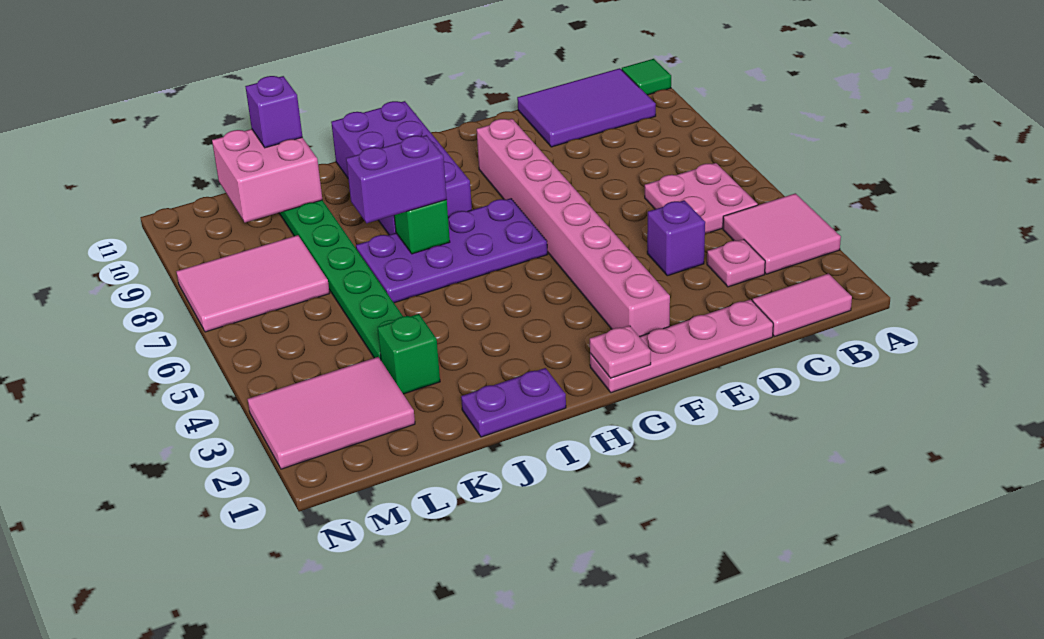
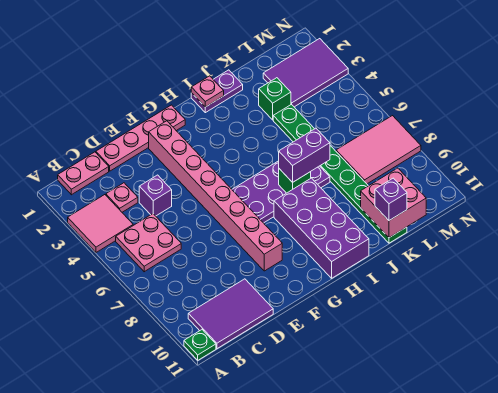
green 1x1 tile [622,59,671,95] -> green 1x1 plate [184,330,216,360]
pink 1x2 tile [753,274,852,337] -> pink 1x2 plate [58,152,109,195]
pink 1x1 plate [590,325,651,378] -> pink 1x1 plate moved to [191,76,224,107]
pink 2x3 tile [248,357,415,469] -> purple 2x3 tile [263,39,348,107]

